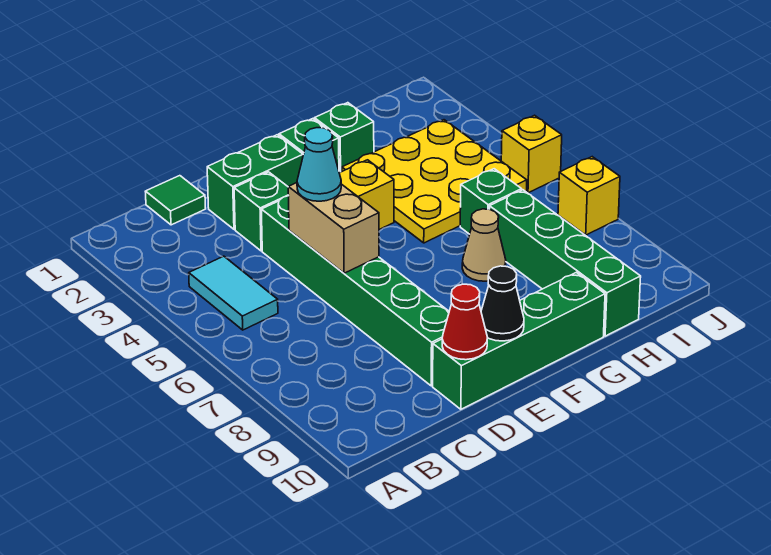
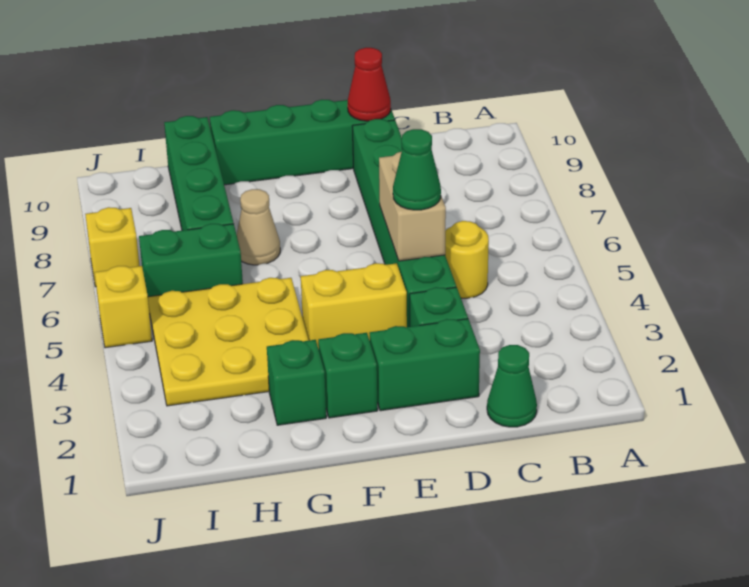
cyan 1x2 tile [189,256,278,330] -> none
green 1x1 tile [145,176,206,225] -> green 1x1 cone [487,345,537,427]
none -> yellow 1x1 round brick [445,221,489,298]
cyan 1x1 cone [297,128,341,201] -> green 1x1 cone [393,129,441,210]
black 1x1 cone [481,266,524,341] -> none
green 1x1 brick [460,169,522,234] -> green 1x2 brick [139,224,243,297]

